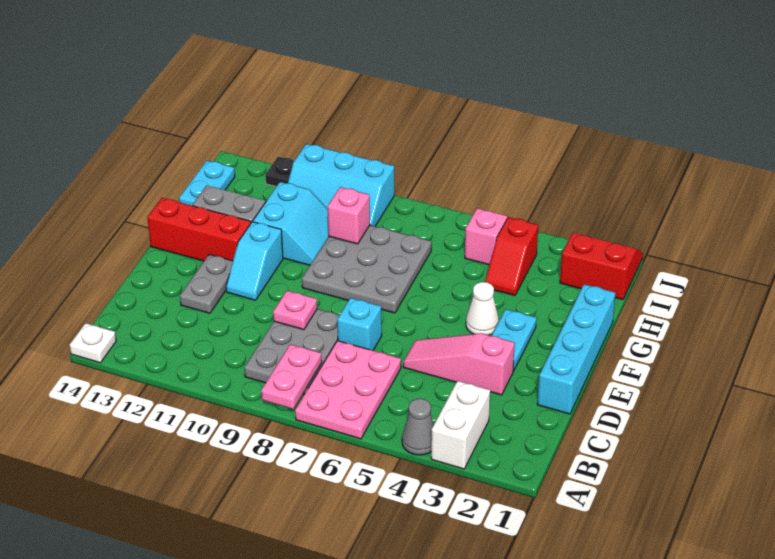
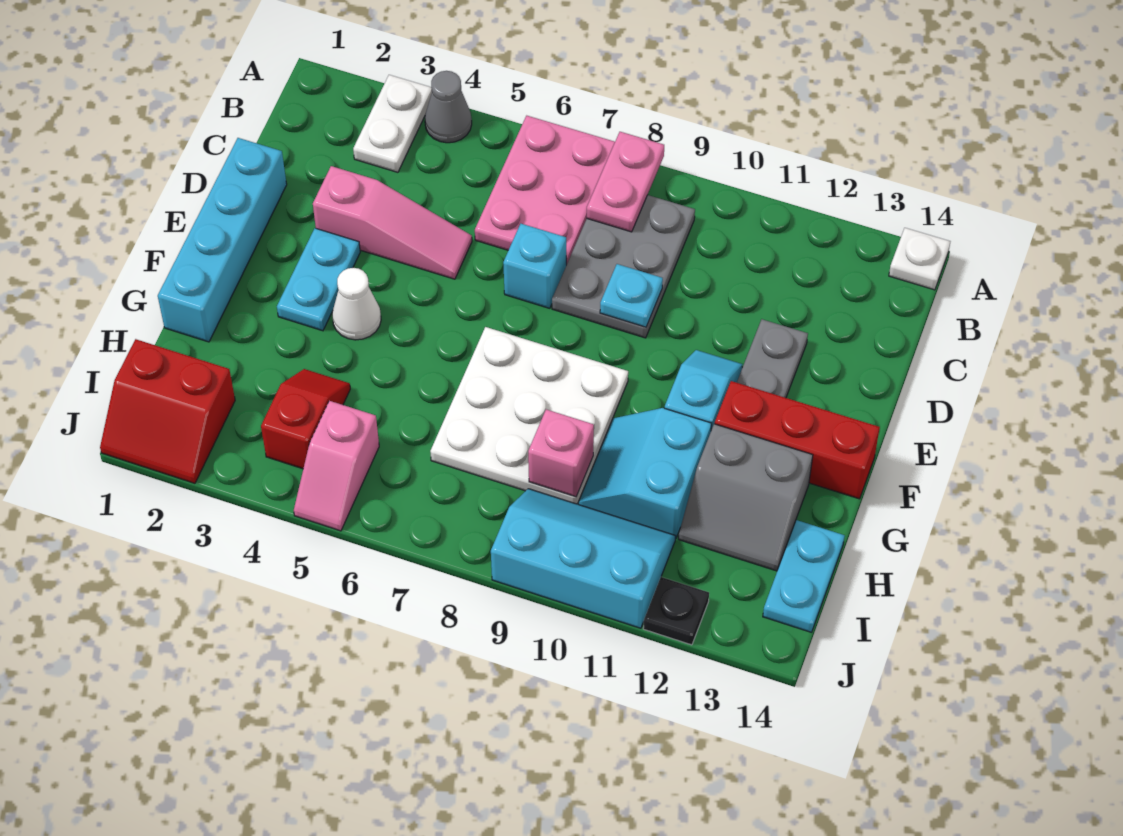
white 1x2 brick [431,381,490,469] -> white 1x2 plate [353,75,432,172]
pink 1x1 plate [273,291,317,330] -> cyan 1x1 plate [600,264,663,327]
grey 3x3 plate [302,225,432,313] -> white 3x3 plate [430,327,628,504]

